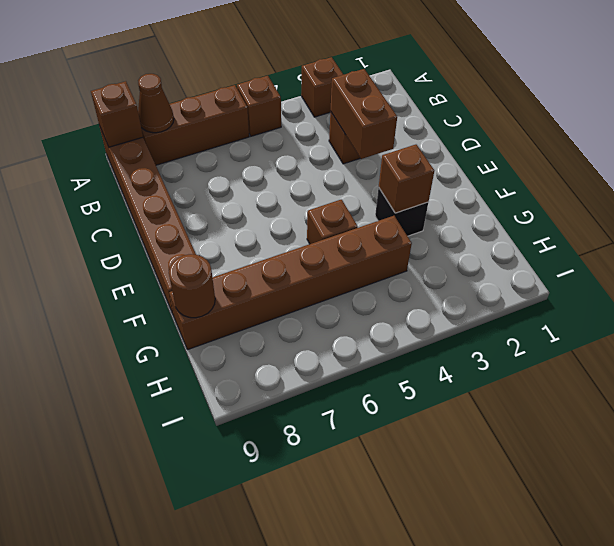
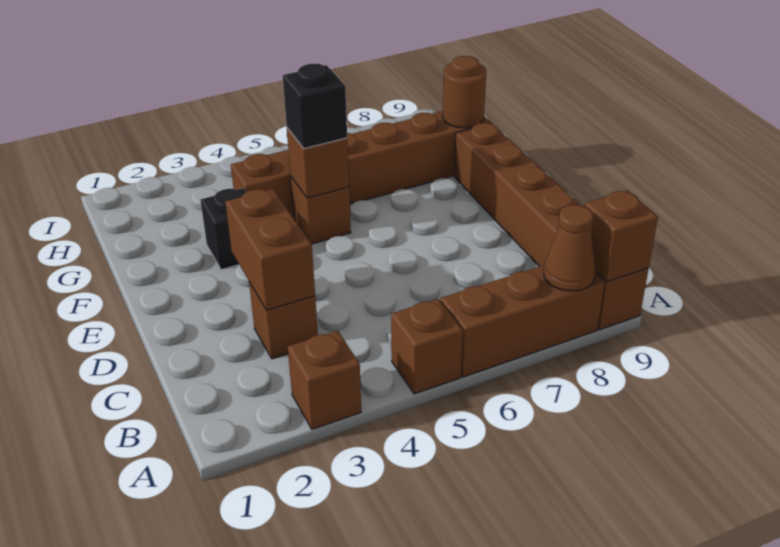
brown 1x1 brick [379,145,434,213] -> brown 1x1 brick moved to [287,128,349,198]
none -> black 1x1 brick [283,64,347,149]

